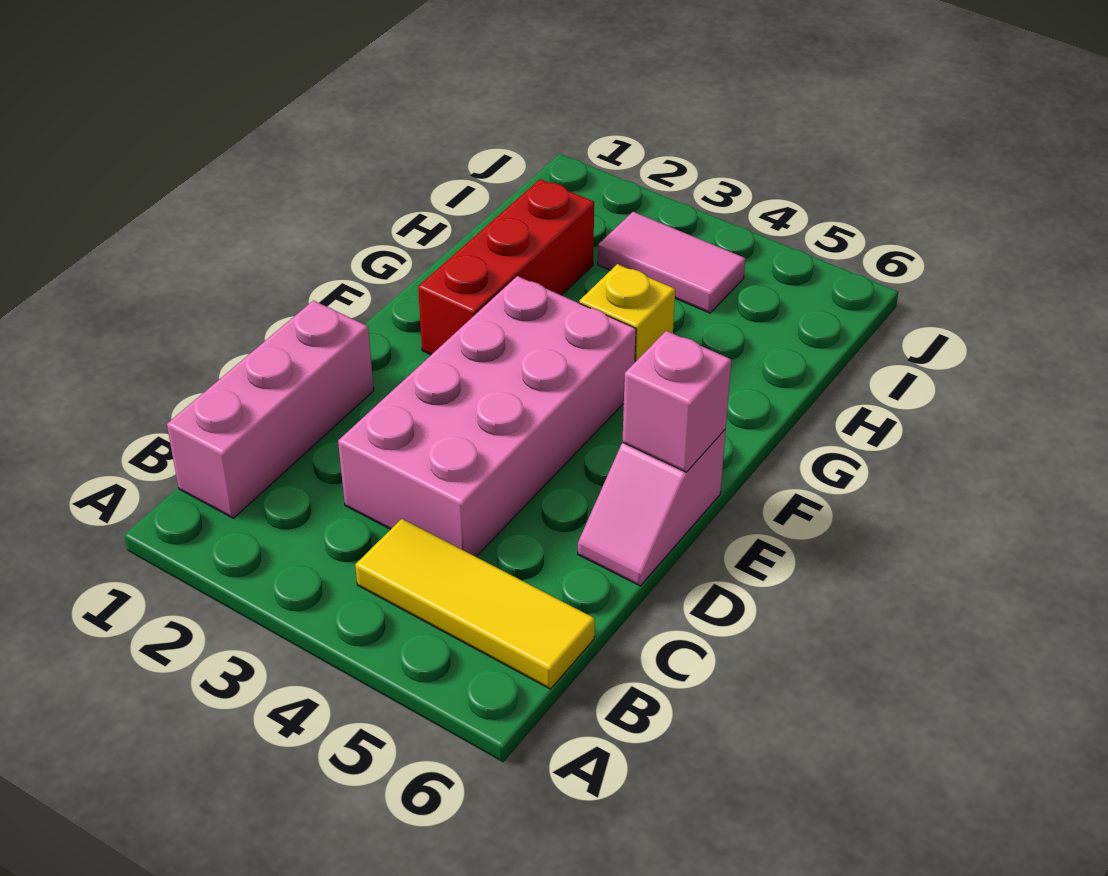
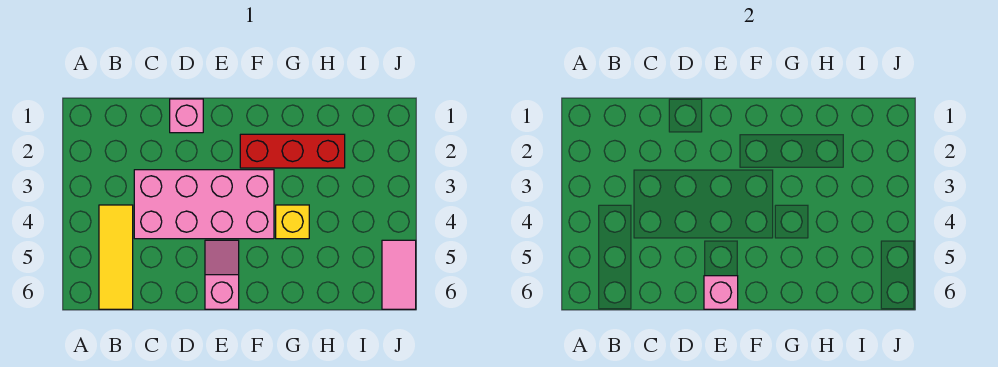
pink 1x3 brick [167,300,374,518] -> pink 1x1 brick [170,99,203,133]
pink 1x2 slope [578,430,726,586] -> pink 1x2 slope turned to [205,240,239,309]
pink 1x2 tile [598,212,745,313] -> pink 1x2 tile moved to [382,240,416,309]

